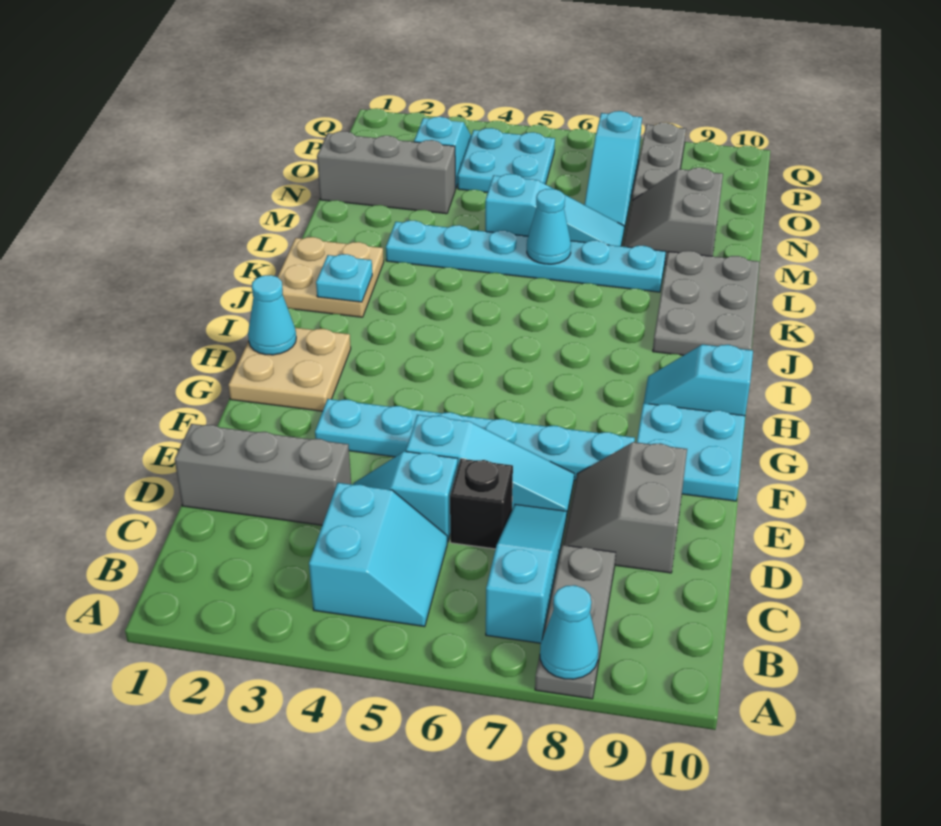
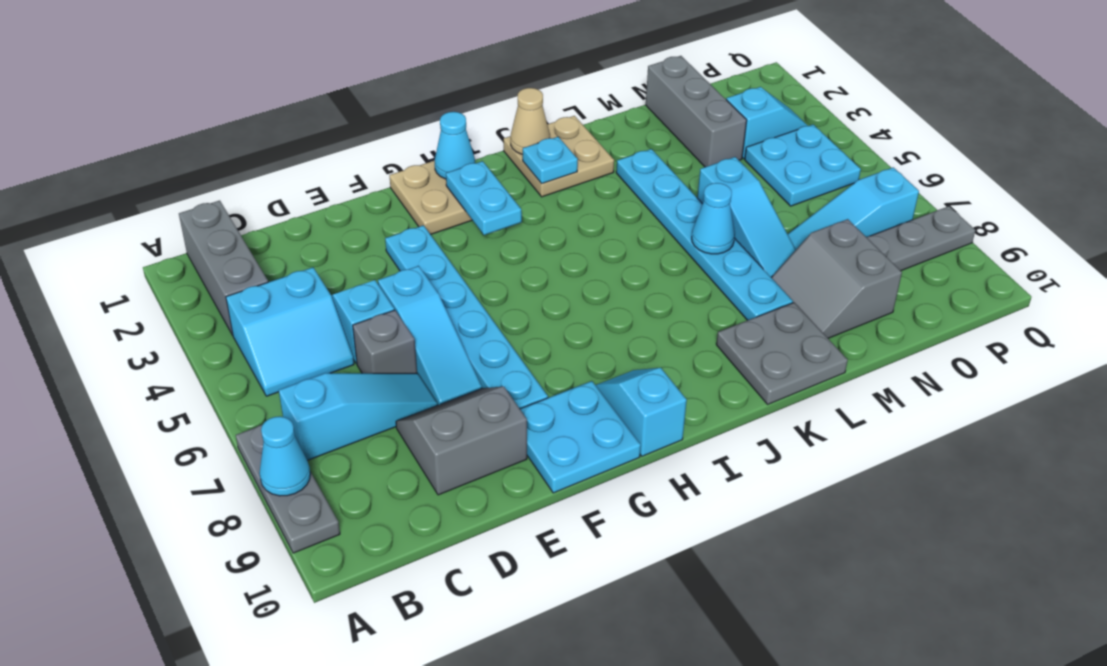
grey 1x3 plate [535,545,616,699] -> grey 1x3 plate turned to [236,425,340,553]
grey 1x3 brick [175,424,351,525] -> grey 1x3 brick moved to [179,201,268,335]
black 1x1 brick [450,459,513,549] -> grey 1x1 brick [353,310,417,373]
none -> cyan 1x2 plate [446,161,522,235]
none -> tan 1x1 cone [511,88,550,154]
grey 2x3 plate [653,251,760,355] -> grey 2x2 plate [716,303,848,404]
grey 2x2 slope [623,168,723,265] -> grey 2x2 slope turned to [771,219,902,338]

